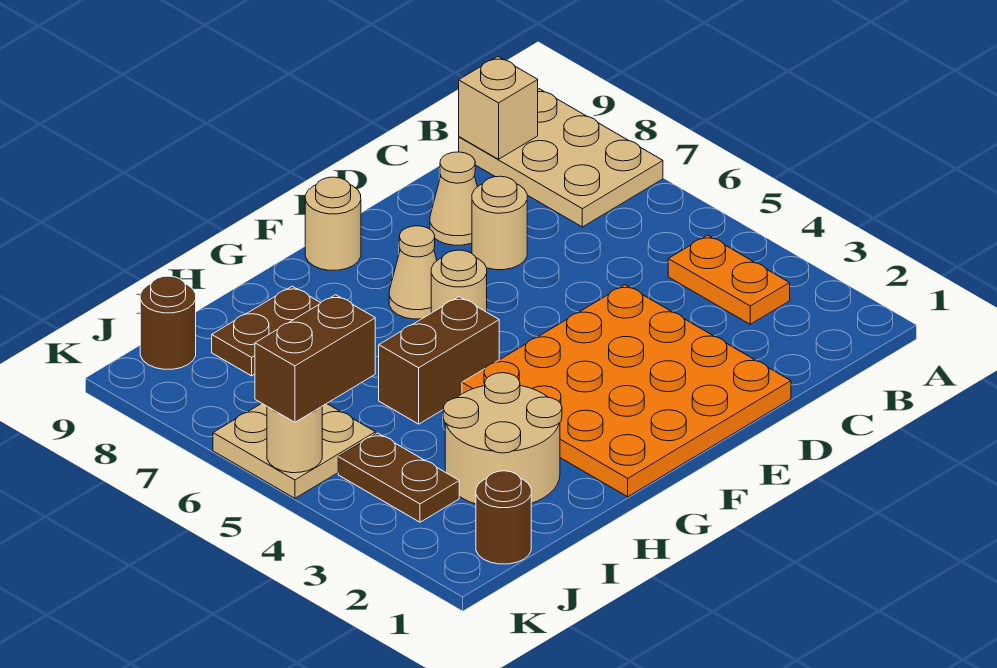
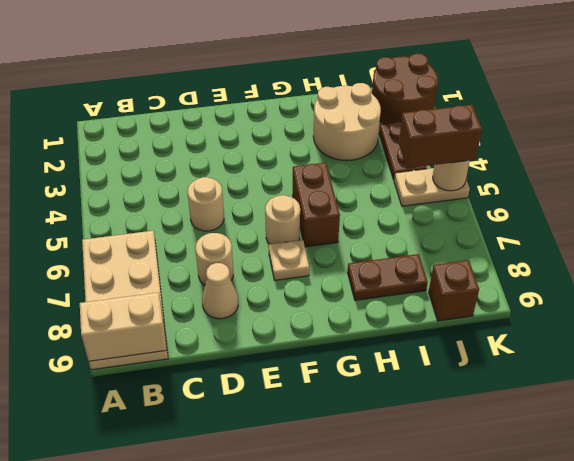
tan 2x3 plate [459,89,663,227] -> tan 2x4 plate [82,231,168,370]
orange 1x2 plate [668,235,790,324] -> none
tan 1x1 brick [459,57,538,159] -> tan 1x2 brick [80,292,167,361]
orange 4x4 plate [462,285,791,497] -> none
tan 1x1 cone [389,226,437,319] -> tan 1x1 plate [269,240,309,280]
tan 1x1 round brick [305,177,361,270] -> tan 1x1 round brick moved to [187,177,224,231]
brown 1x2 brick [379,297,499,424] -> brown 1x2 brick turned to [293,163,340,247]
brown 1x1 round brick [476,471,531,564] -> brown 2x2 round brick [372,53,438,124]
tan 2x2 plate [213,404,375,498] -> tan 1x2 plate [394,168,470,206]
brown 1x1 round brick [140,276,196,369] -> brown 1x1 brick [429,260,479,321]

